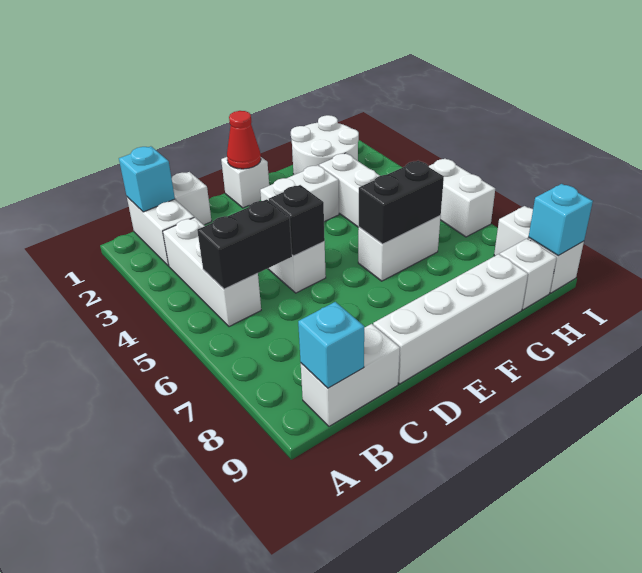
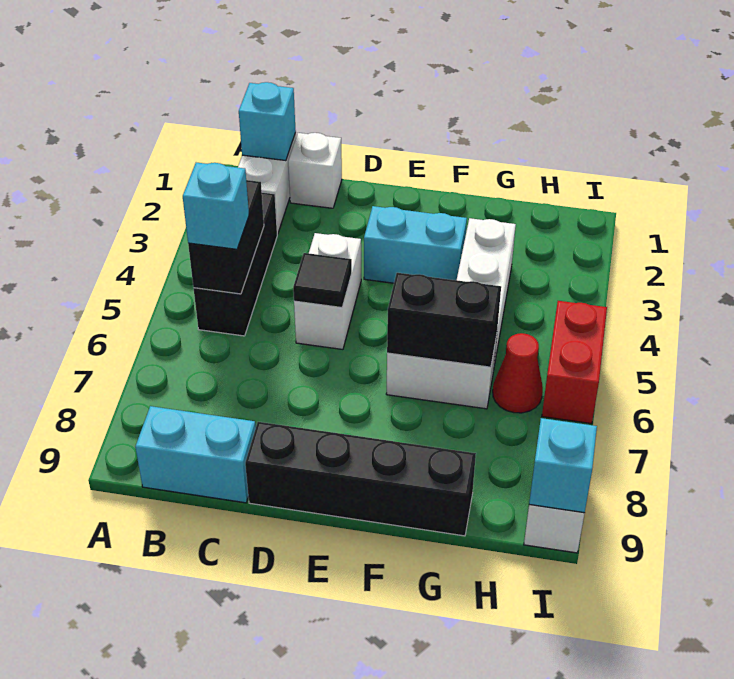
white 1x3 brick [163,217,261,327] -> black 1x3 brick [194,192,277,336]
black 1x2 brick [197,199,292,289] -> black 1x2 brick turned to [188,180,264,294]
white 1x2 brick [301,324,400,426] -> cyan 1x2 brick [135,406,256,503]
cyan 1x1 brick [298,302,364,388] -> cyan 1x1 brick moved to [183,163,249,249]
black 1x1 brick [269,185,325,256] -> black 1x1 tile [293,253,352,308]
white 1x4 brick [373,254,528,384] -> black 1x4 brick [245,422,476,536]
white 1x1 brick [221,157,269,208] -> none
red 1x1 cone [227,111,261,169] -> red 1x1 cone moved to [493,333,543,413]
white 1x2 brick [260,165,339,222] -> cyan 1x2 brick [364,206,467,283]
white 2x2 round brick [291,115,359,175] -> none
white 1x1 brick [500,239,557,310] -> none
white 1x2 brick [429,159,495,237] -> red 1x2 brick [542,301,607,424]

